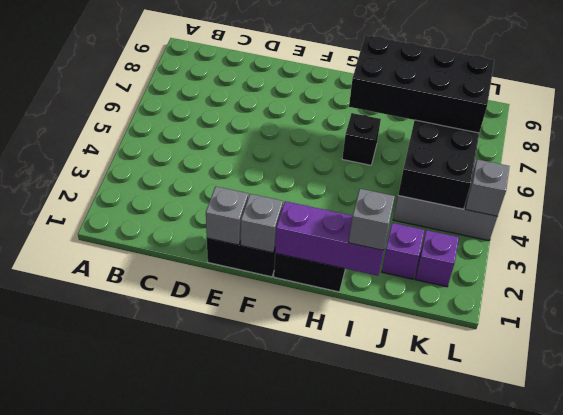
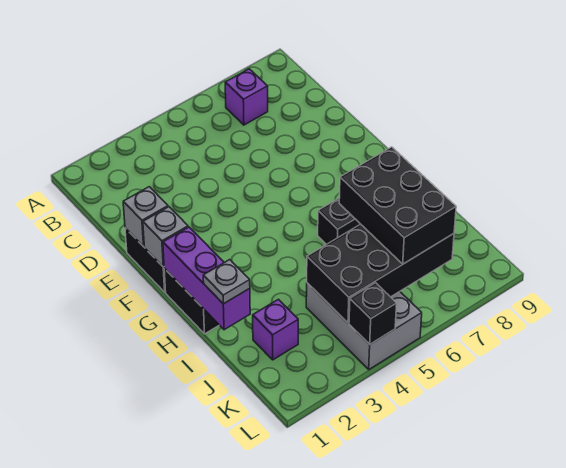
black 2x4 brick [349,35,495,133] -> black 2x3 brick [339,147,456,264]
grey 1x1 brick [349,189,395,250] -> grey 1x1 plate [203,260,250,304]
purple 1x1 brick [415,230,459,287] -> purple 1x1 brick moved to [225,69,268,125]
grey 1x1 brick [465,159,510,216] -> black 1x1 brick [349,283,397,344]

